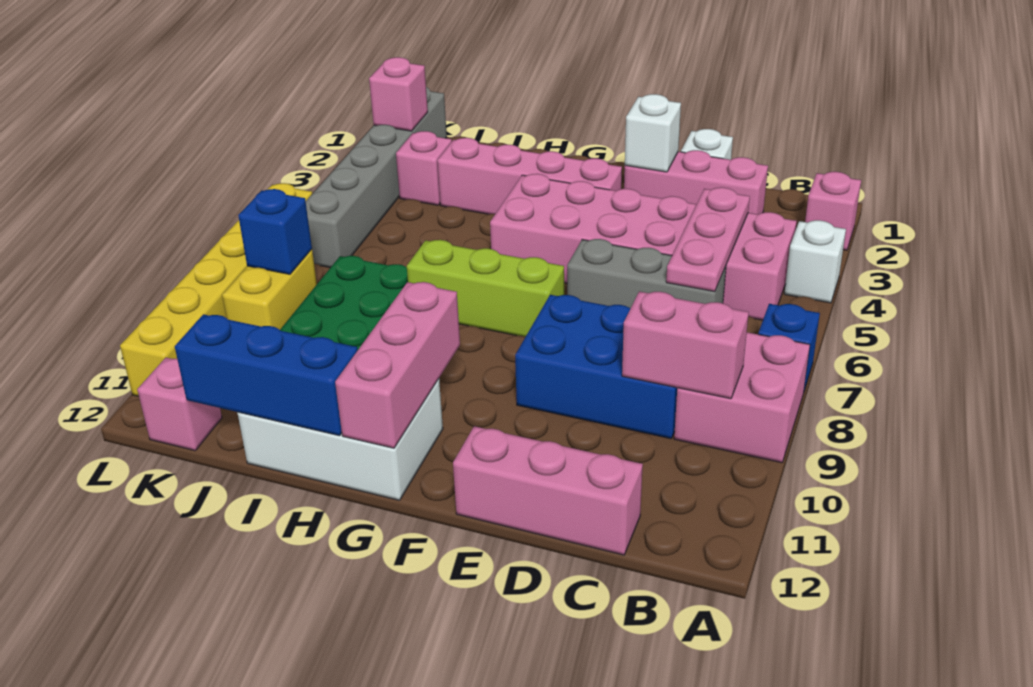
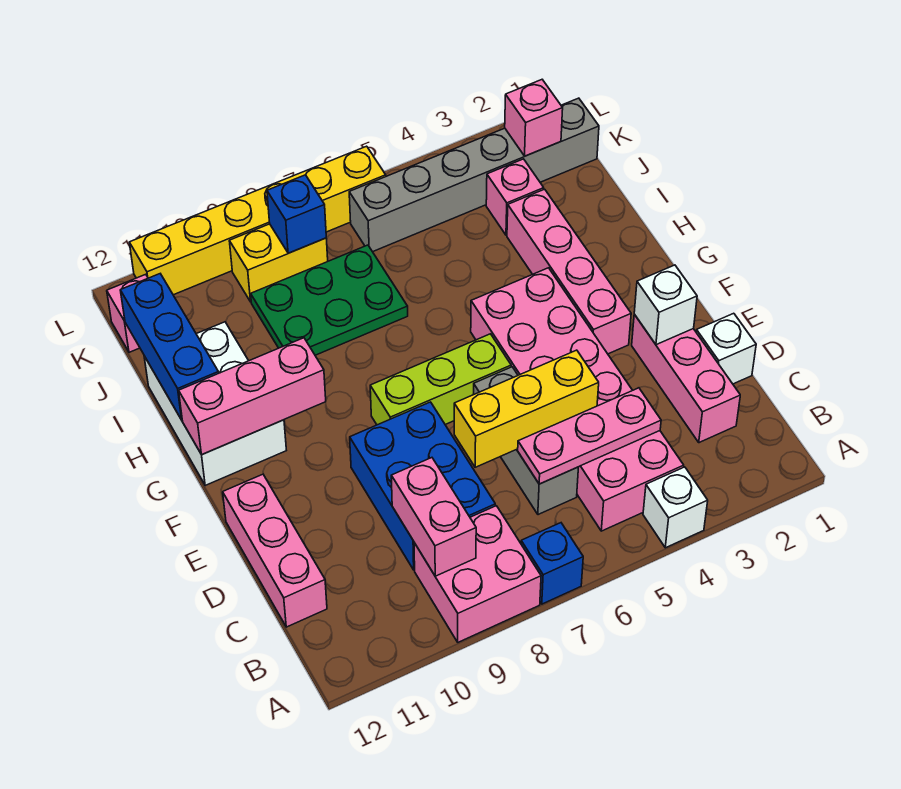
pink 1x1 brick [805,172,861,250] -> none
none -> yellow 1x3 brick [454,350,599,467]
lime 1x3 brick [407,240,564,337] -> lime 1x3 brick turned to [370,334,511,425]

